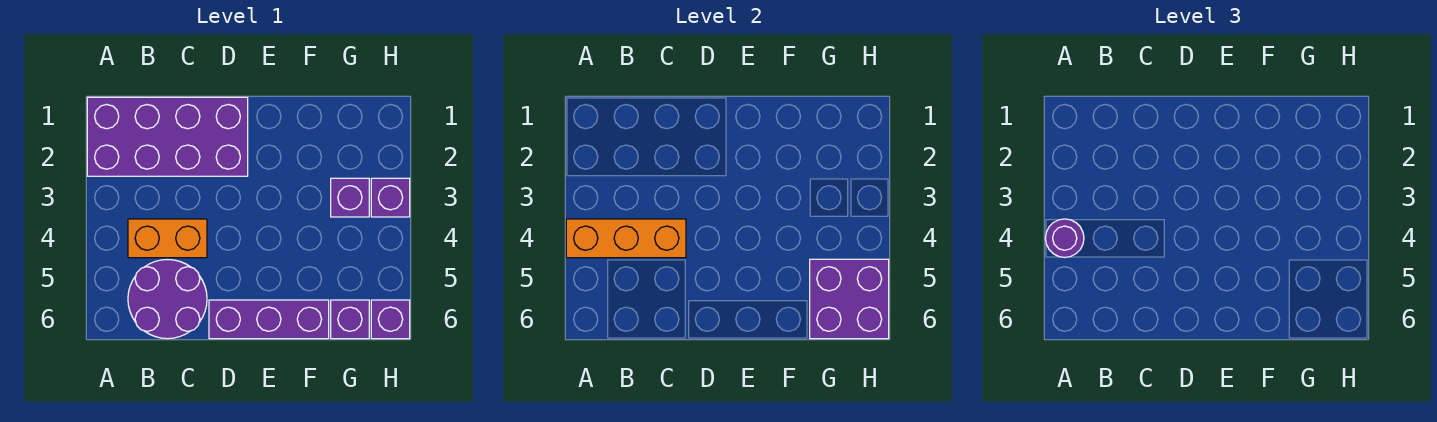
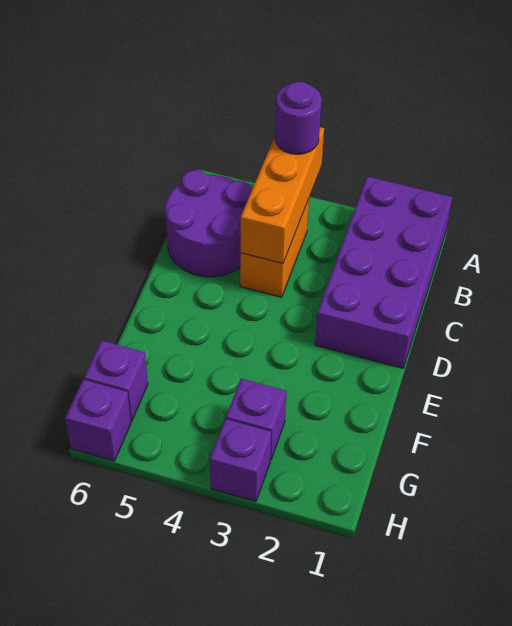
purple 1x3 brick [209,300,329,339] -> none
purple 2x2 brick [810,259,889,339] -> none

